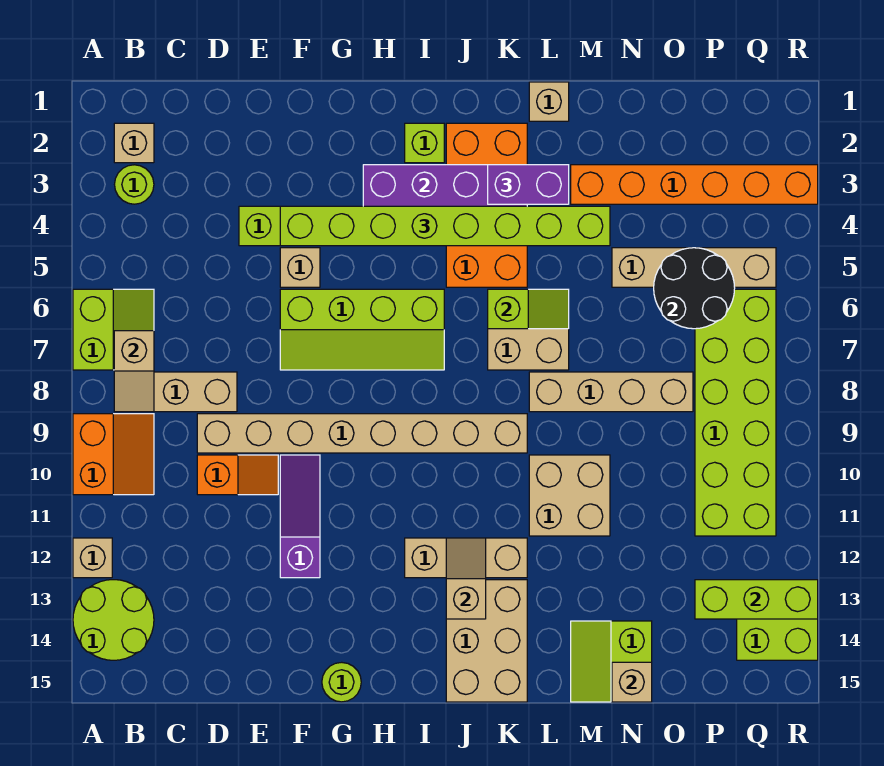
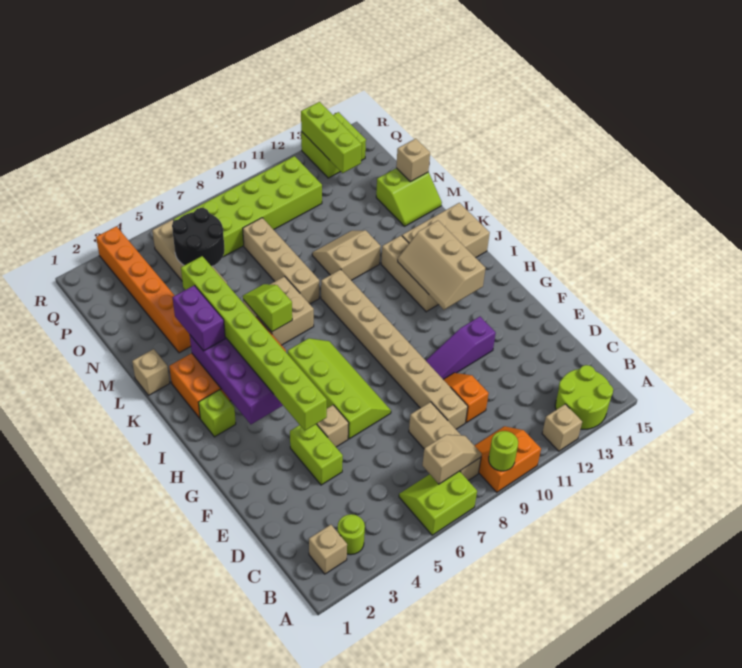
lime 1x1 round brick [322,662,361,702] -> lime 1x1 round brick moved to [489,431,518,471]
tan 1x2 slope [446,538,486,619] -> tan 2x3 slope [398,221,485,310]
tan 2x2 brick [529,455,610,536] -> tan 2x2 slope [312,230,381,280]

